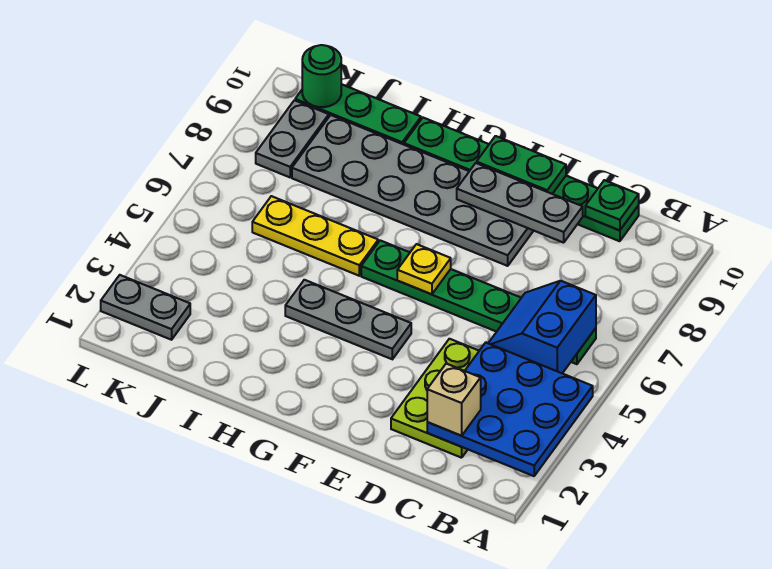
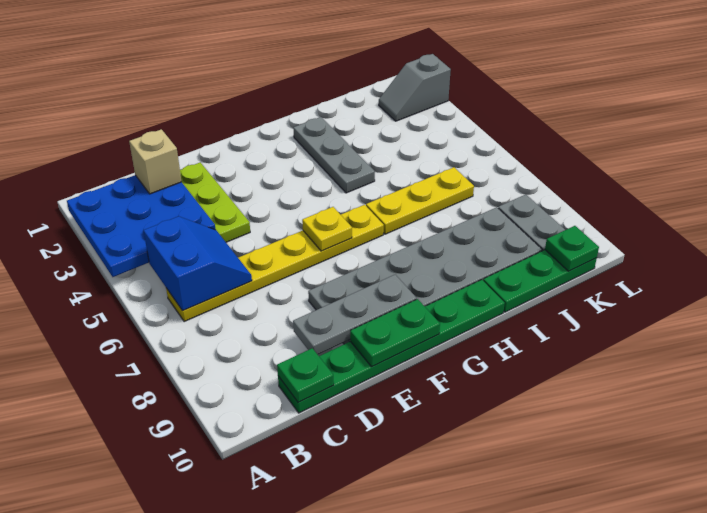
green 1x6 plate [361,240,596,364] -> yellow 1x6 plate [166,205,384,322]
grey 1x3 plate [285,280,411,359] -> grey 1x3 plate turned to [293,117,375,193]
grey 1x2 plate [101,275,190,340] -> grey 1x2 slope [379,54,451,121]
green 1x1 round brick [302,45,341,107] -> green 1x1 plate [545,226,599,271]

